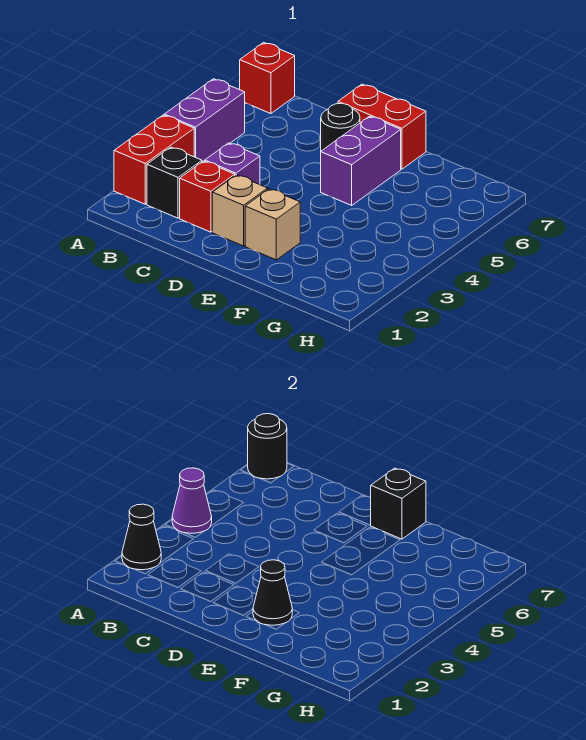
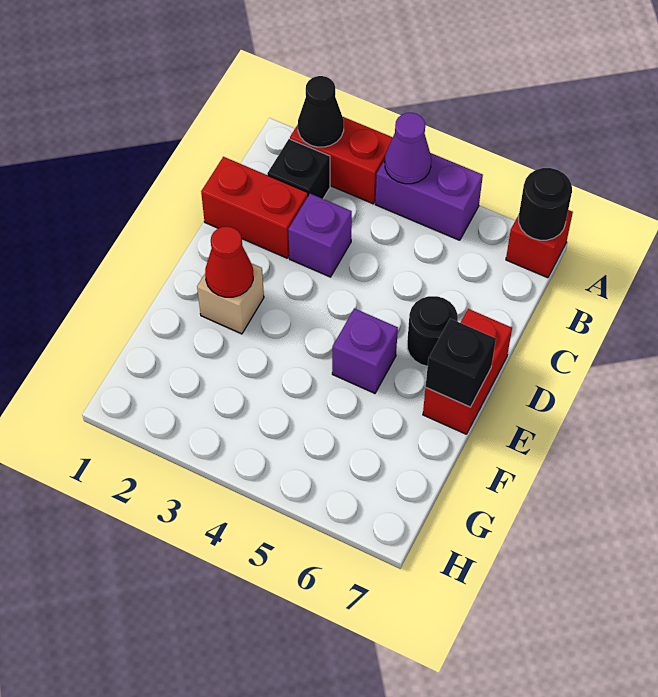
red 1x1 brick [180,161,235,232] -> red 1x2 brick [201,157,308,258]
tan 1x1 brick [212,175,268,246] -> none
black 1x1 cone [253,560,292,625] -> red 1x1 cone [205,226,253,297]
purple 1x2 brick [321,116,401,205] -> purple 1x1 brick [332,308,398,393]

